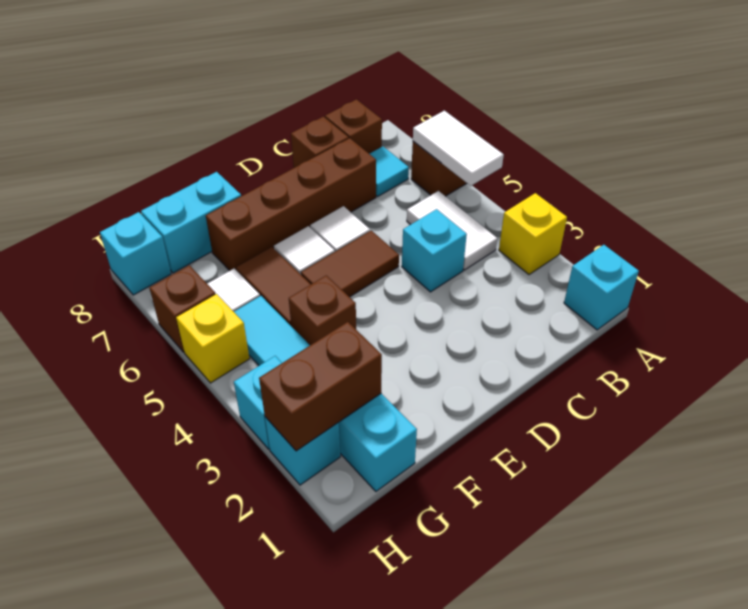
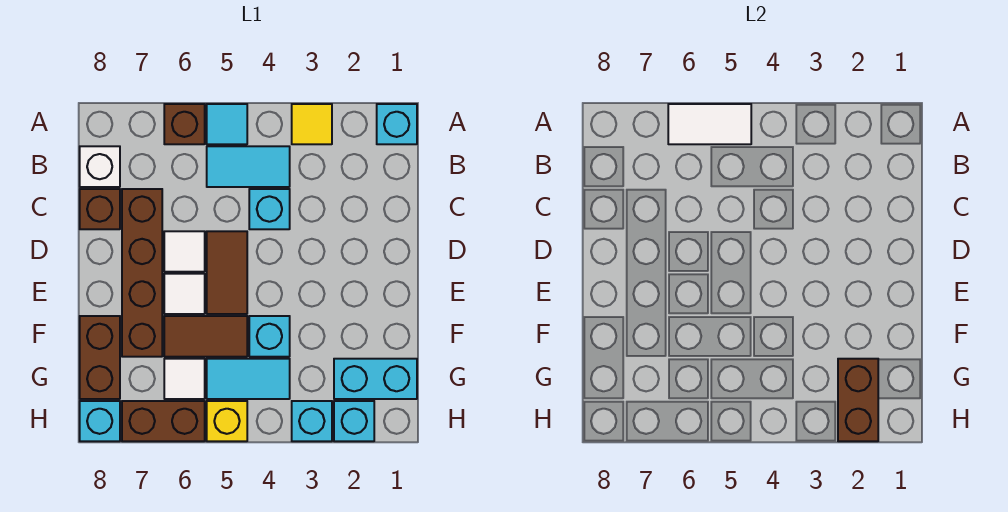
yellow 1x1 brick [499,193,567,275] -> yellow 1x1 tile [292,104,332,144]
white 1x2 tile [407,191,497,270] -> cyan 1x2 tile [207,146,290,187]
cyan 1x1 tile [370,146,409,196] -> cyan 1x1 tile moved to [207,104,247,144]
brown 1x1 brick [325,99,382,154] -> white 1x1 brick [80,146,120,187]
brown 1x1 brick [289,275,356,345] -> cyan 1x1 brick [249,316,290,357]
cyan 1x2 brick [141,172,241,273] -> brown 1x2 brick [80,316,120,399]
brown 1x1 brick [150,265,216,352] -> brown 1x2 brick [122,401,205,441]

